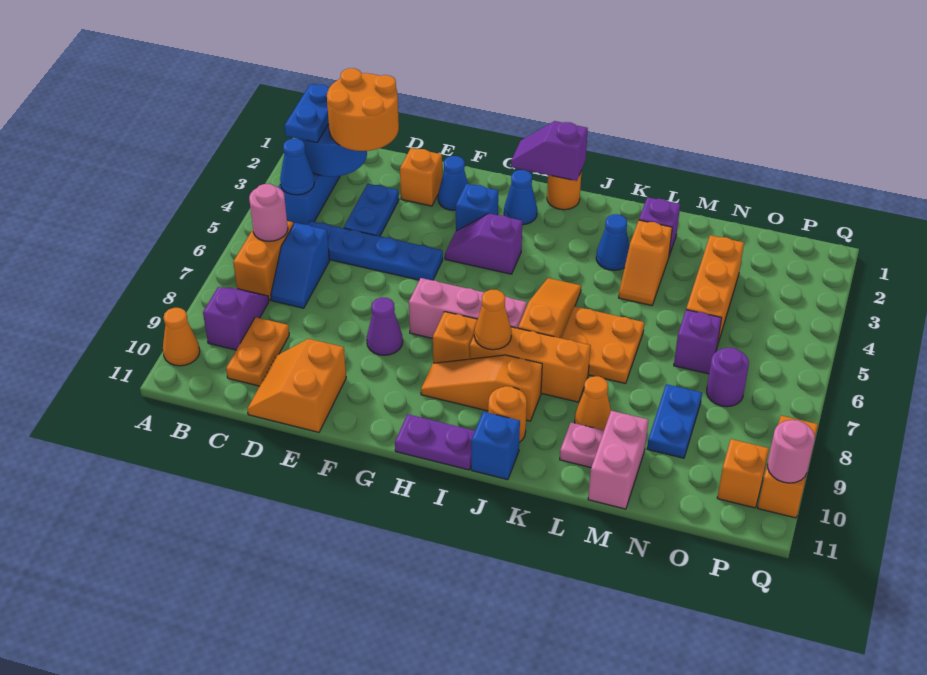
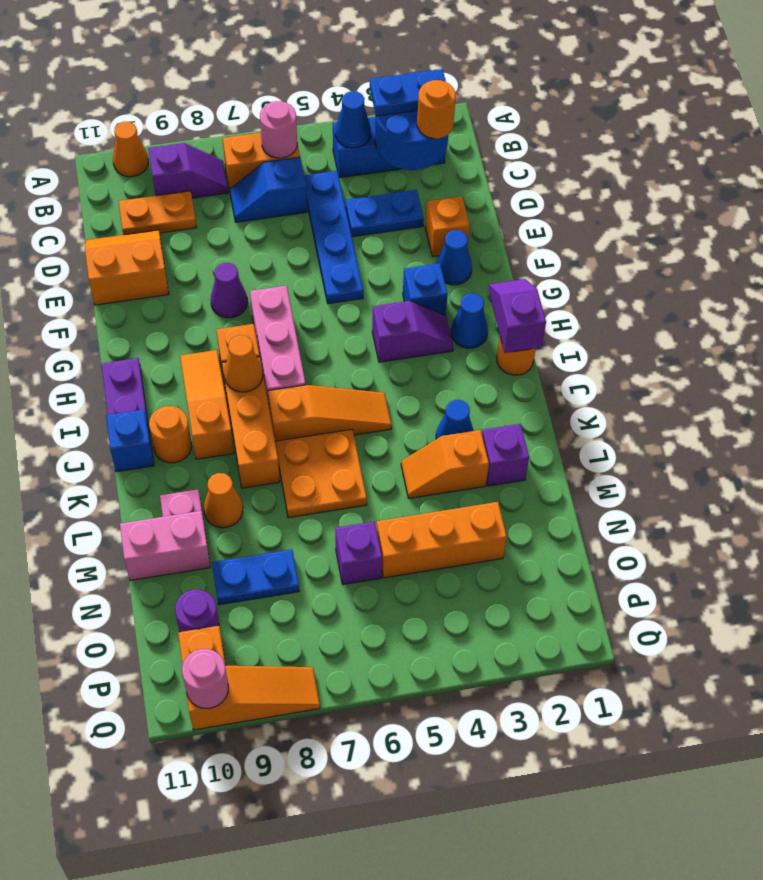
orange 2x2 round brick [327,68,399,151] -> orange 1x1 round brick [417,80,456,139]
purple 1x2 slope [445,213,522,274] -> purple 1x2 slope turned to [372,301,453,362]
purple 1x1 round brick [707,348,749,407] -> purple 1x1 round brick moved to [175,590,219,632]

